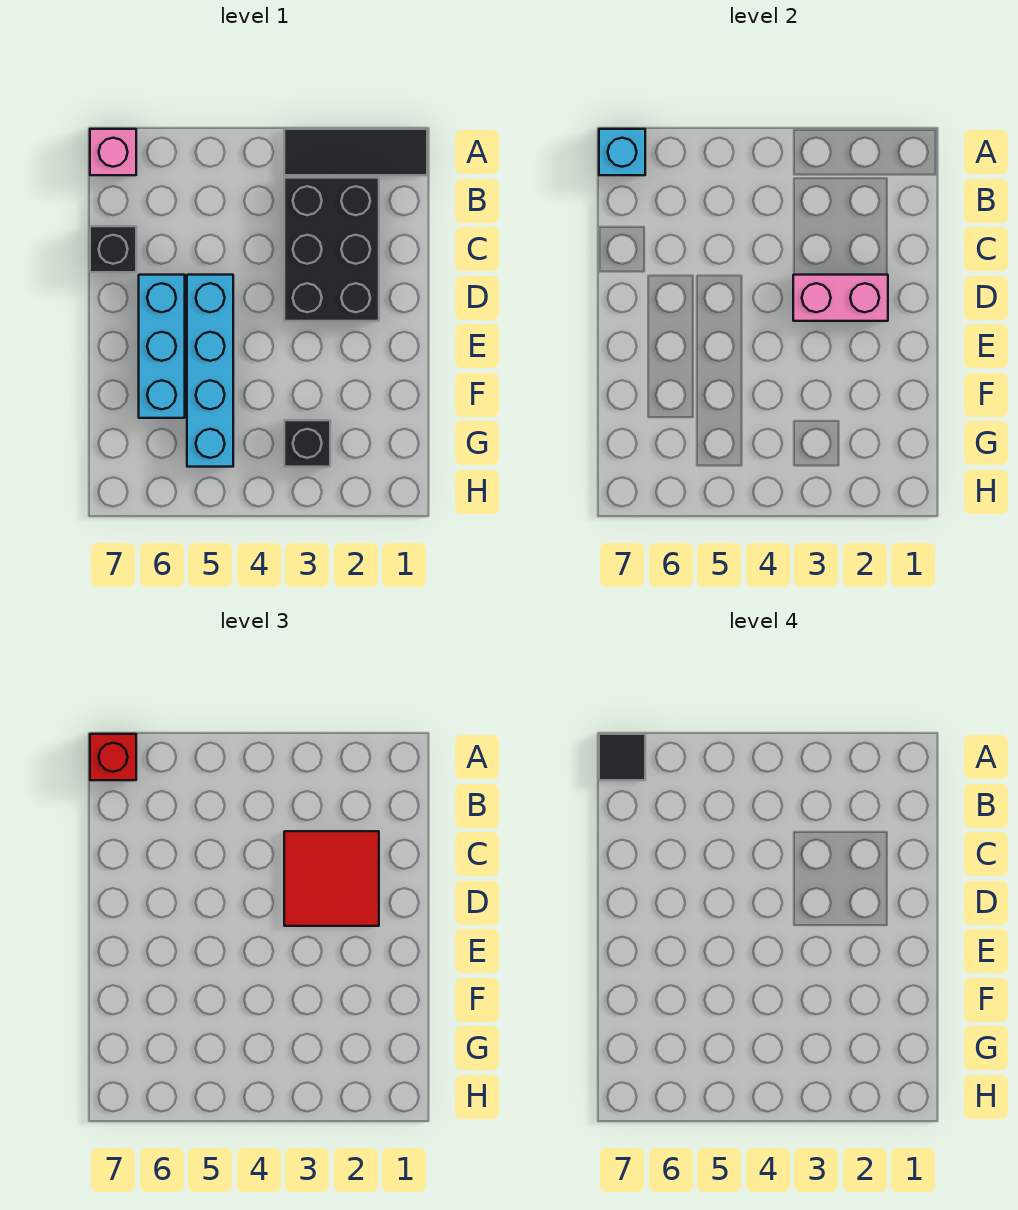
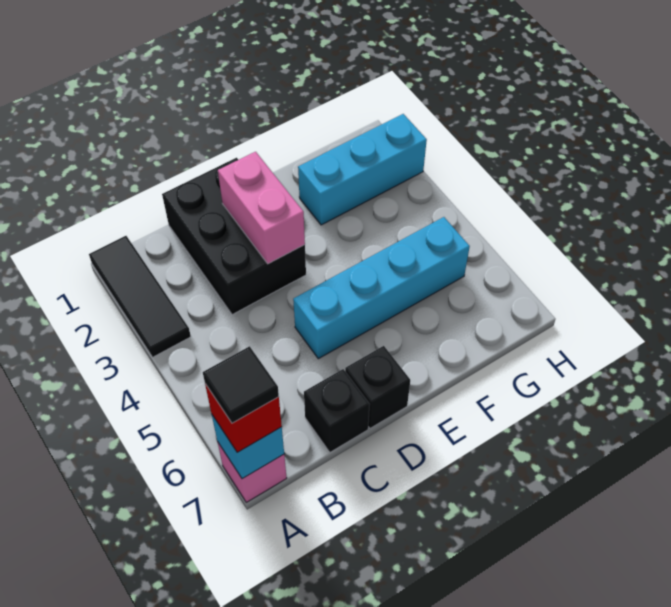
black 2x3 brick [284,178,379,321] -> black 2x3 brick turned to [162,158,306,315]
red 2x2 tile [284,831,379,926] -> none
cyan 1x3 brick [139,275,185,418] -> cyan 1x3 brick moved to [298,114,427,225]
black 1x1 brick [284,420,330,467] -> black 1x1 brick moved to [345,346,410,428]

